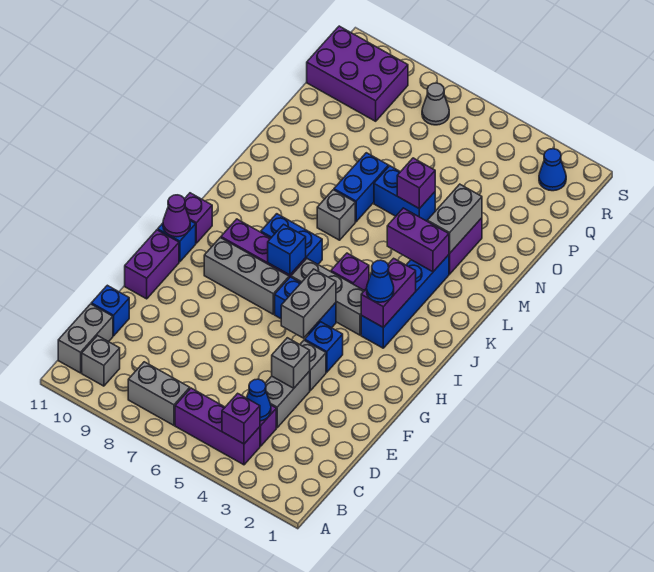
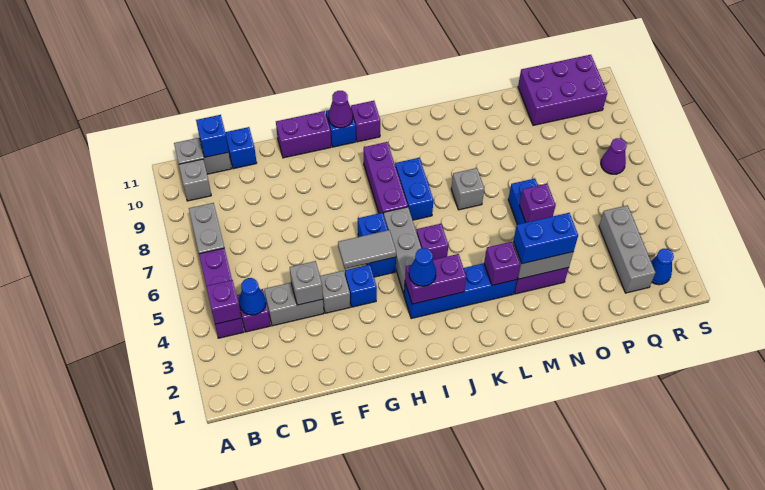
grey 1x2 brick [281,269,336,338] -> grey 1x2 tile [338,230,396,269]
grey 1x3 brick [204,238,289,314] -> grey 1x3 brick moved to [599,205,655,293]
blue 1x1 brick [268,224,306,275] -> blue 1x1 brick moved to [196,115,229,158]
purple 1x2 brick [387,208,449,272] -> purple 1x1 brick [484,242,520,285]
blue 1x2 brick [334,153,389,222] -> blue 1x2 brick moved to [513,213,578,264]
purple 2x3 brick [307,26,408,121] -> purple 2x3 brick turned to [518,55,607,125]
grey 1x1 cone [422,83,449,125] -> purple 1x1 cone [601,138,627,174]

